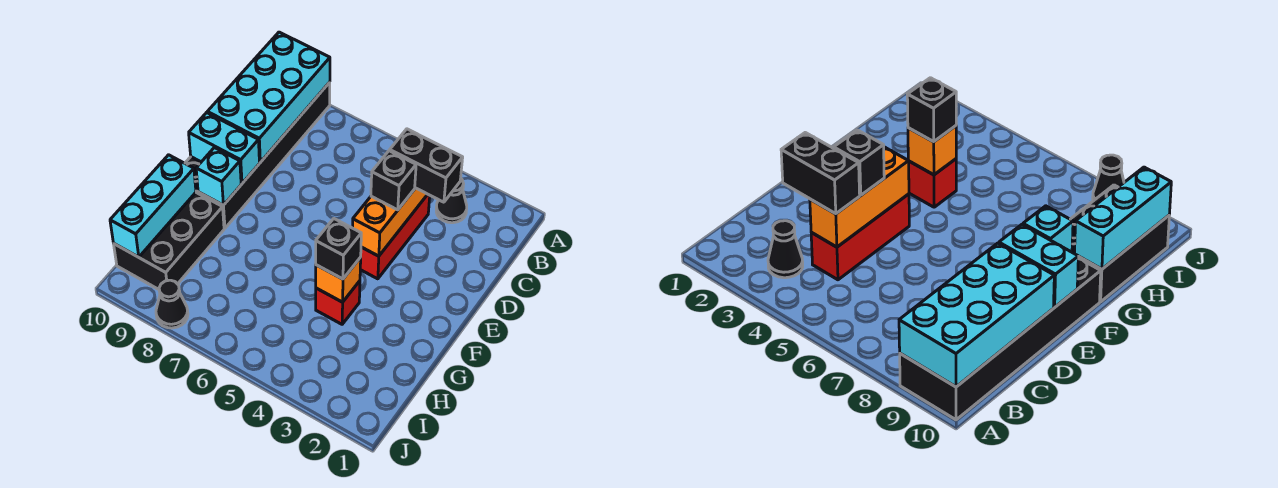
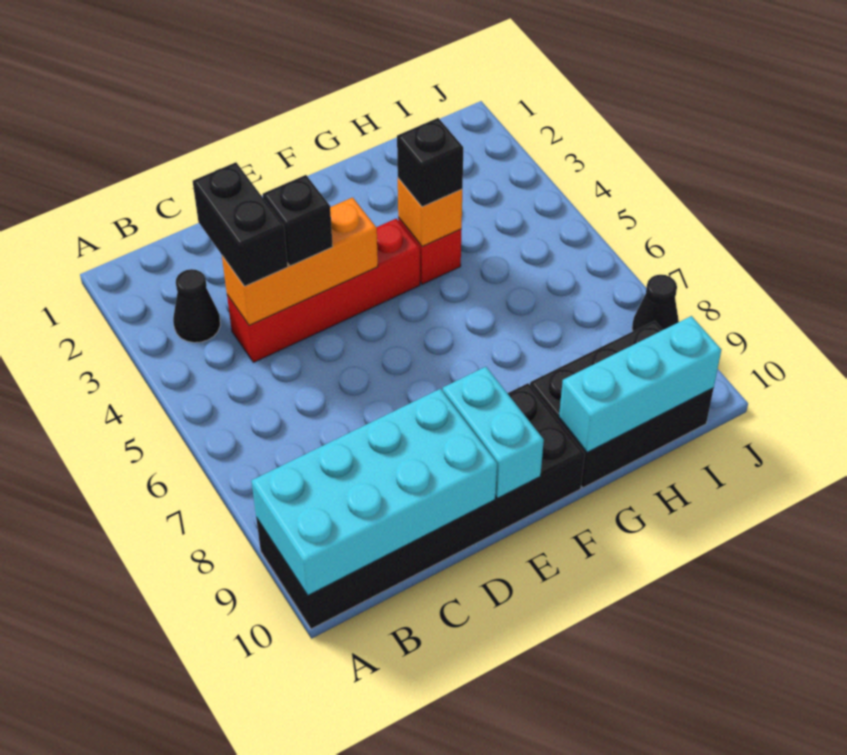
red 1x3 brick [360,194,430,279] -> red 1x4 brick [227,219,420,362]
cyan 1x1 brick [196,148,241,205] -> none

